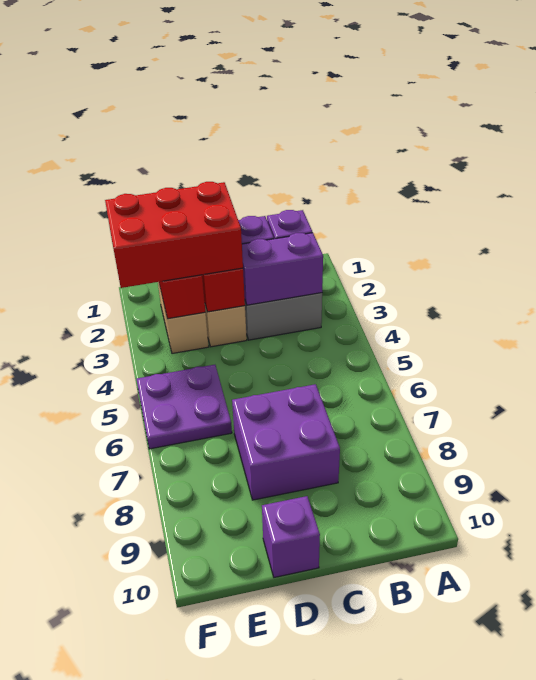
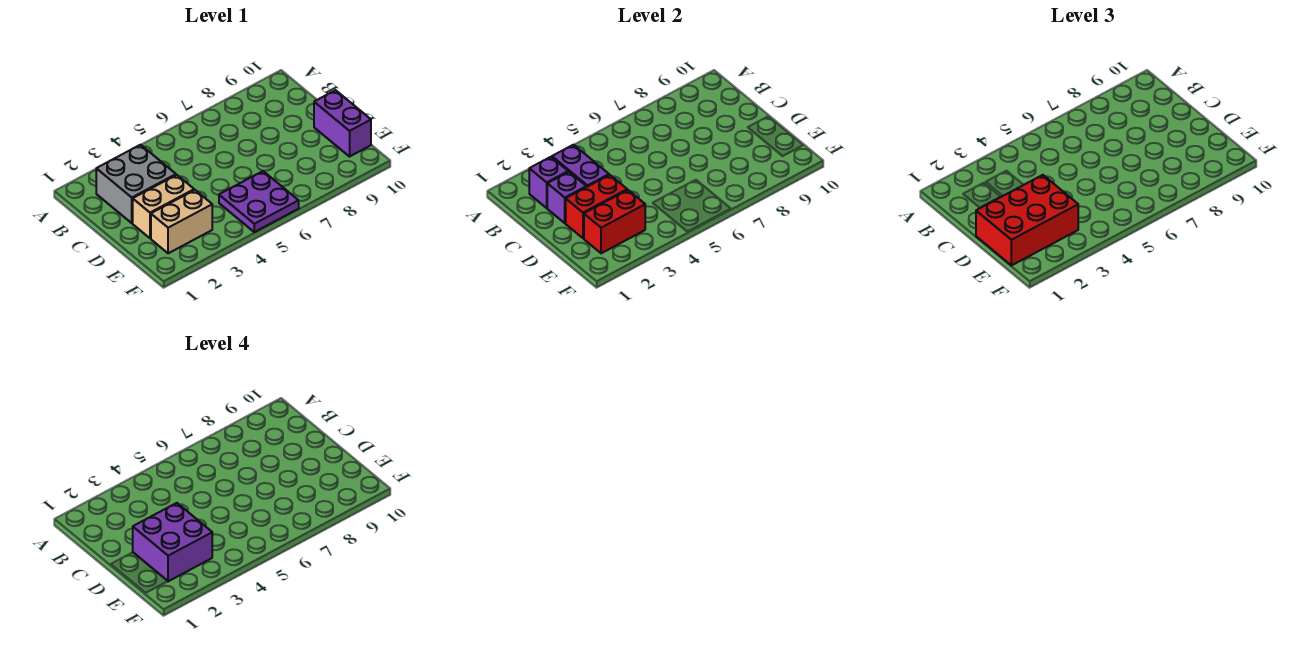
purple 2x2 brick [232,384,340,500] -> purple 2x2 brick moved to [133,503,212,581]
red 2x3 brick [105,182,243,288] -> red 2x3 brick turned to [976,175,1078,265]
purple 1x1 brick [262,496,320,577] -> purple 1x2 brick [314,90,371,157]

